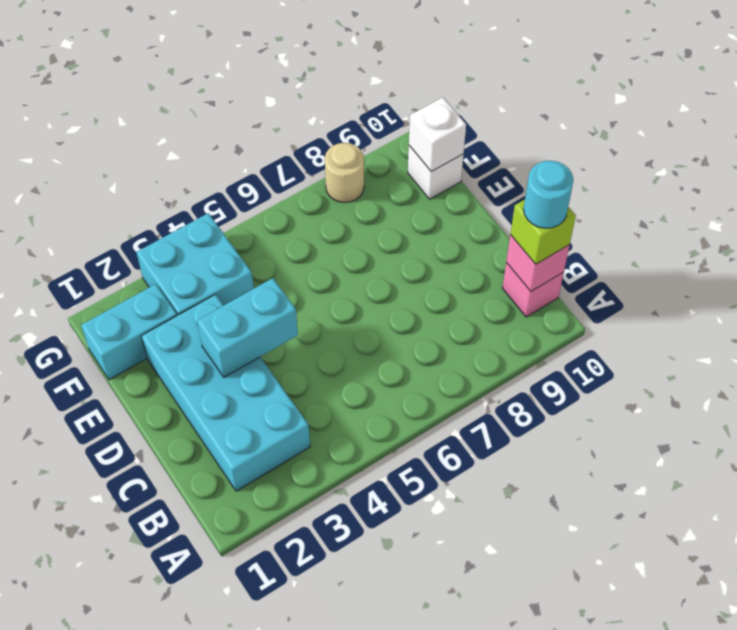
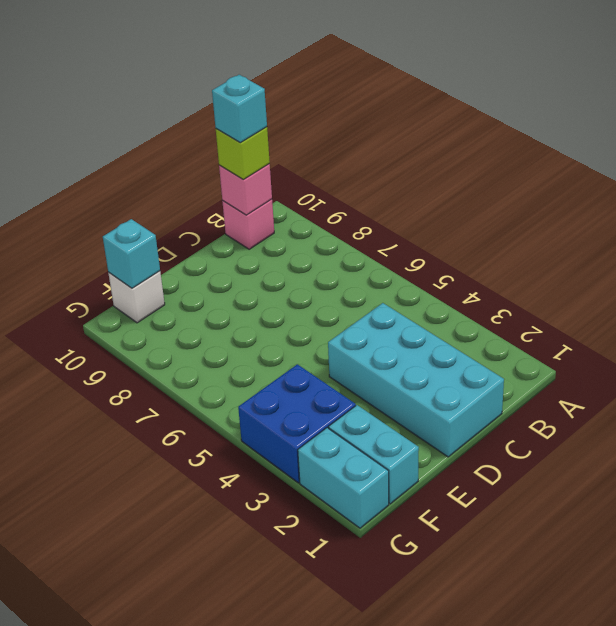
cyan 2x4 brick [142,294,310,491] -> cyan 2x4 brick turned to [328,303,504,457]
cyan 1x1 round brick [524,161,573,228] -> cyan 1x1 brick [212,75,267,143]
cyan 1x2 brick [197,278,298,377] -> cyan 1x2 brick moved to [298,428,389,528]
cyan 2x2 brick [136,213,254,316] -> blue 2x2 brick [238,364,356,483]
white 1x1 brick [409,97,466,171] -> cyan 1x1 brick [103,219,160,288]
tan 1x1 round brick [325,143,364,203] -> none

